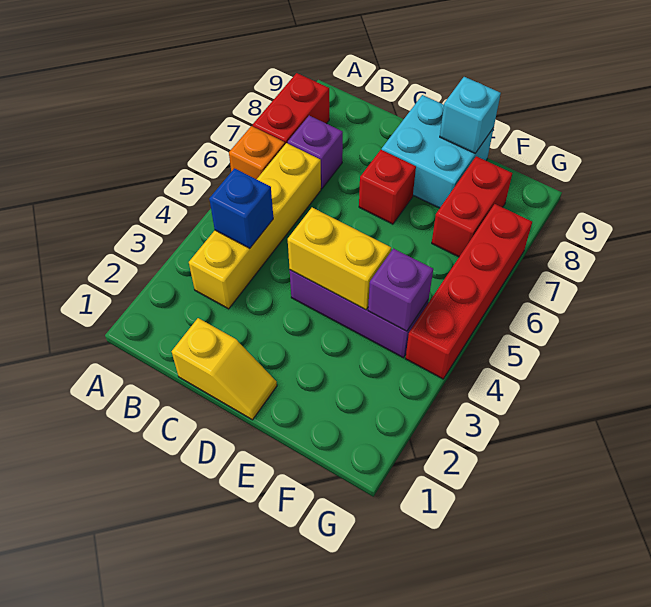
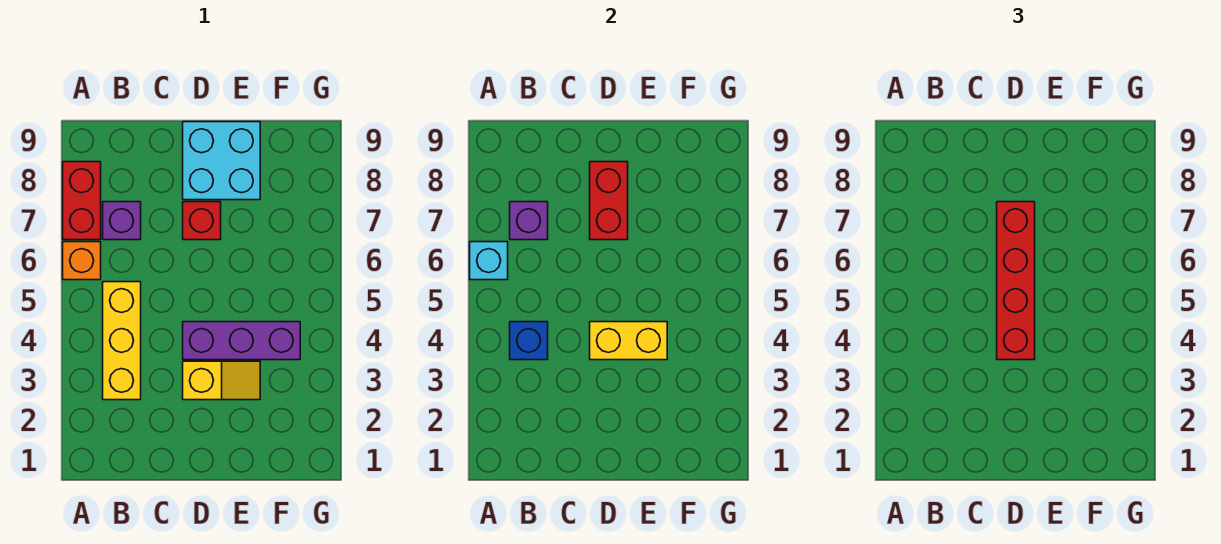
yellow 1x4 brick [189,143,321,309] -> yellow 1x3 brick [103,282,141,400]
yellow 1x2 slope [172,318,277,420] -> yellow 1x2 slope moved to [183,361,260,400]
cyan 1x1 brick [440,77,501,153] -> cyan 1x1 brick moved to [470,242,508,280]
purple 1x1 brick [368,248,433,331] -> purple 1x1 brick moved to [510,202,548,240]
red 1x2 brick [432,156,512,257] -> red 1x2 brick moved to [590,162,628,240]
red 1x4 brick [405,204,532,379] -> red 1x4 brick moved to [997,202,1035,360]

